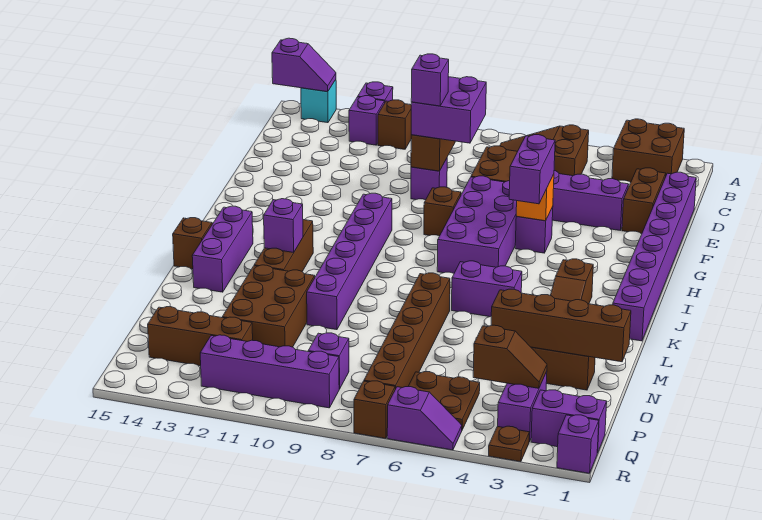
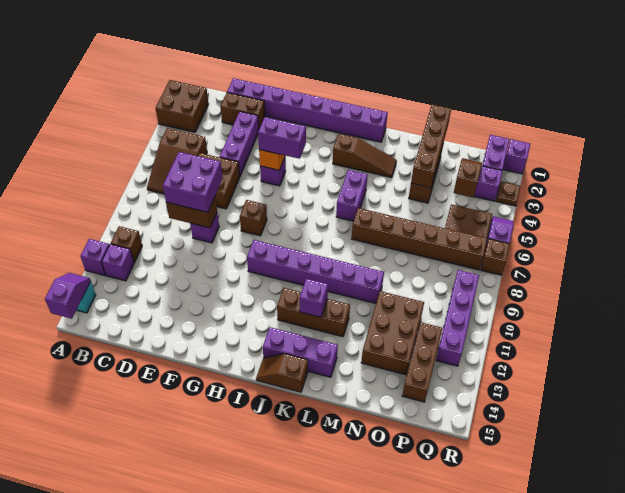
purple 1x1 brick [411,54,449,106] -> none
purple 2x4 brick [437,176,517,273] -> none
brown 2x3 brick [222,265,315,347] -> brown 2x3 brick turned to [361,291,424,375]
purple 1x1 brick [308,333,349,389] -> none

